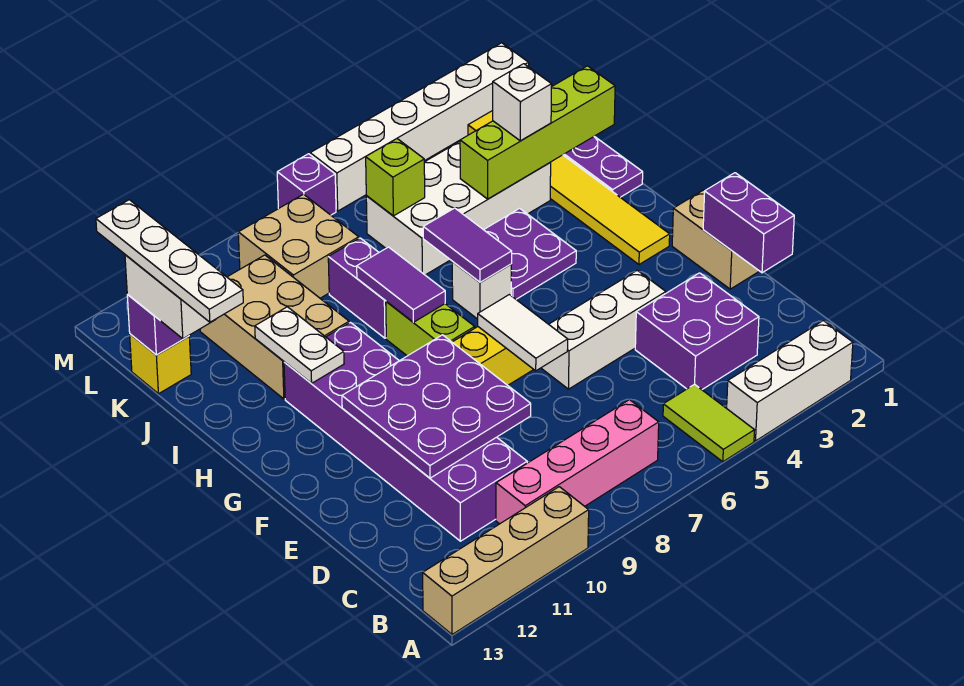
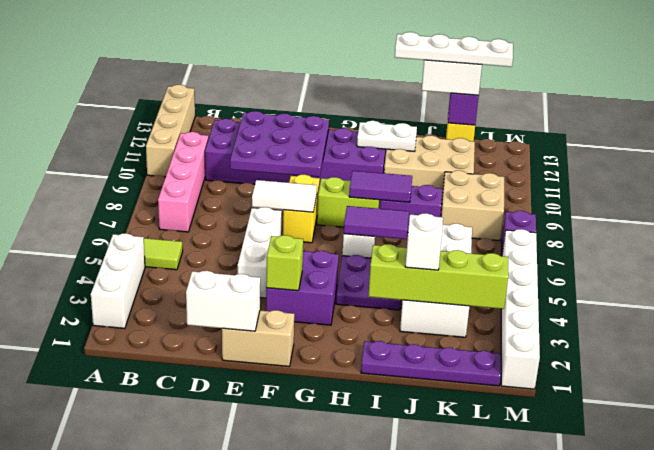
purple 2x2 brick [635,273,759,390] -> purple 2x2 brick moved to [266,251,339,325]
purple 1x2 brick [703,173,794,273] -> white 1x2 brick [186,271,260,331]
yellow 1x6 tile [468,111,670,264] -> none
lime 1x4 brick [460,66,615,199] -> lime 1x4 brick turned to [368,244,508,309]
lime 1x1 brick [366,139,425,216] -> lime 1x1 brick moved to [266,235,303,291]

